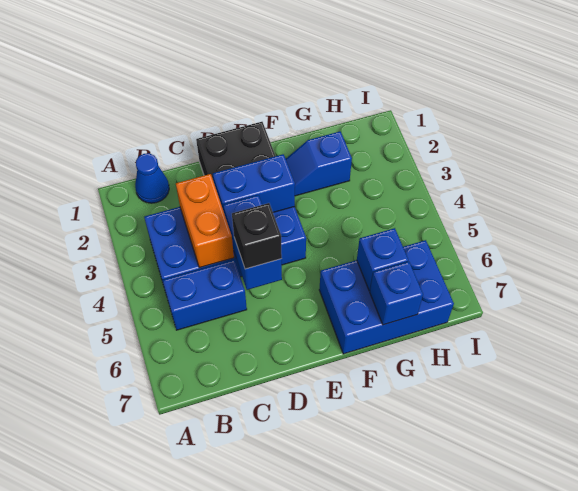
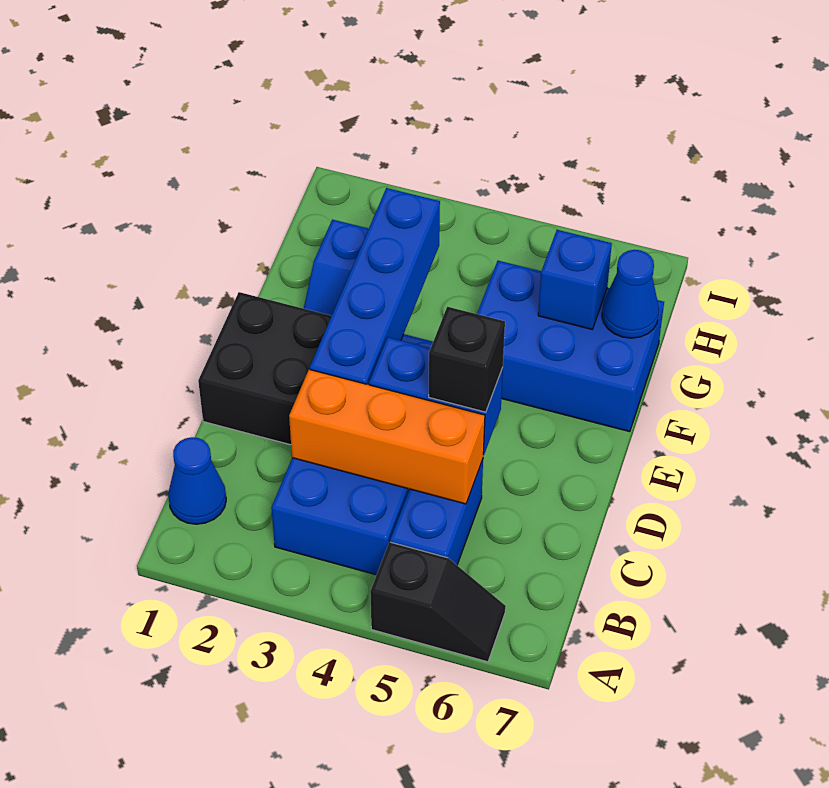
none -> black 1x2 slope [370,542,506,662]
orange 1x2 brick [176,174,234,268] -> orange 1x3 brick [289,369,485,504]
blue 1x2 brick [213,154,295,212] -> blue 1x4 brick [310,188,440,385]
blue 2x3 brick [319,240,454,354] -> blue 2x3 brick turned to [477,261,664,432]
blue 1x1 brick [370,262,423,325] -> blue 1x1 cone [602,250,659,338]

